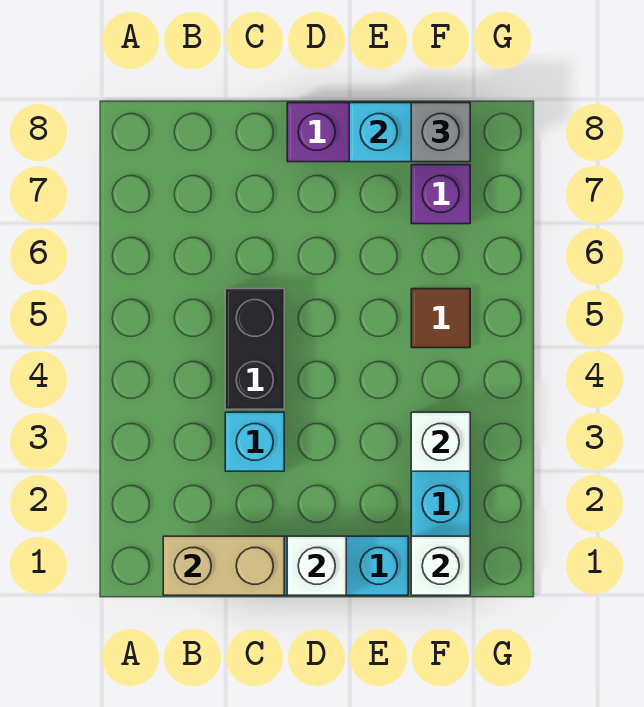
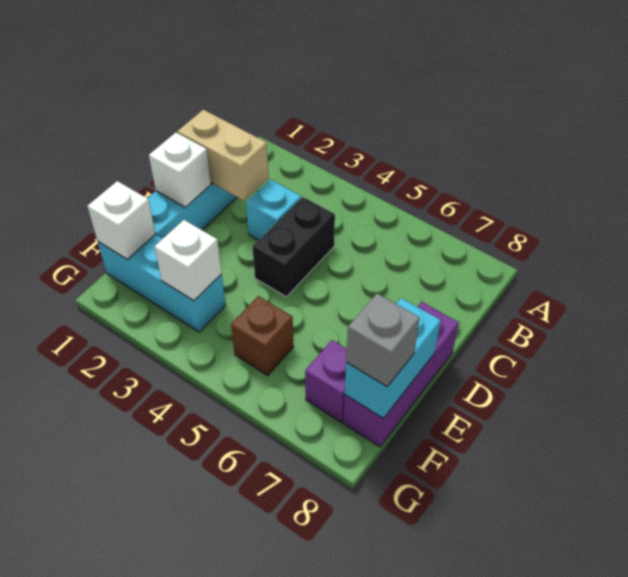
tan 1x2 brick [163,536,284,595] -> tan 1x2 brick turned to [177,110,269,201]
black 1x2 brick [225,289,284,409] -> black 1x2 brick turned to [253,197,335,297]
brown 1x1 tile [411,289,470,348] -> brown 1x1 brick [231,296,294,375]

